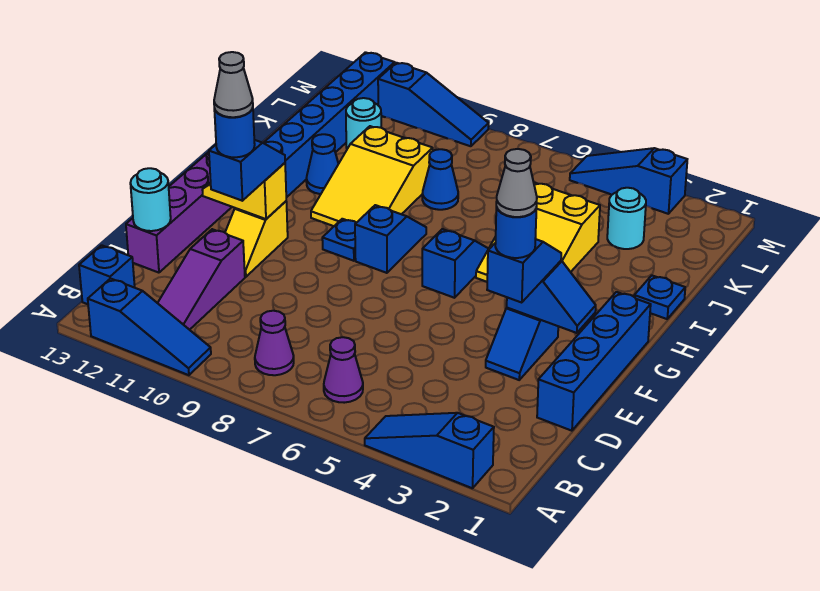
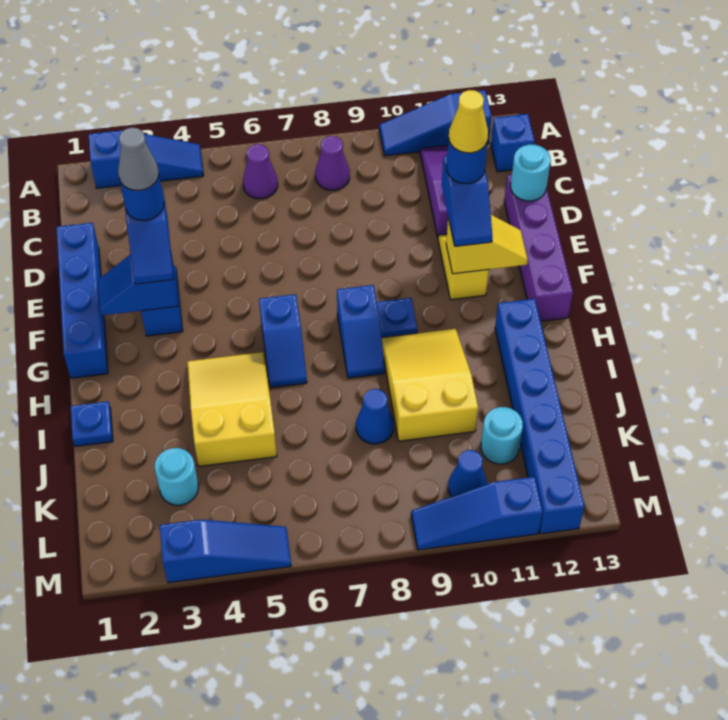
grey 1x1 cone [214,52,253,117] -> yellow 1x1 cone [449,90,488,153]
blue 1x1 cone [306,134,338,194] -> blue 1x1 cone moved to [448,450,487,497]

